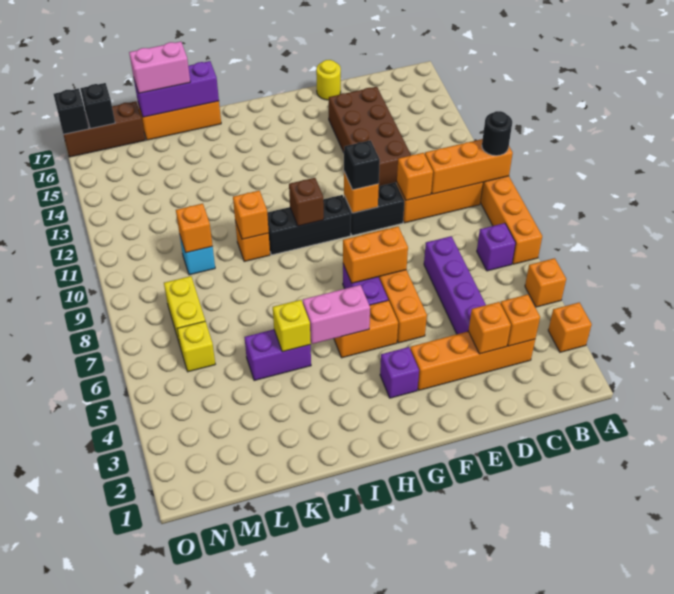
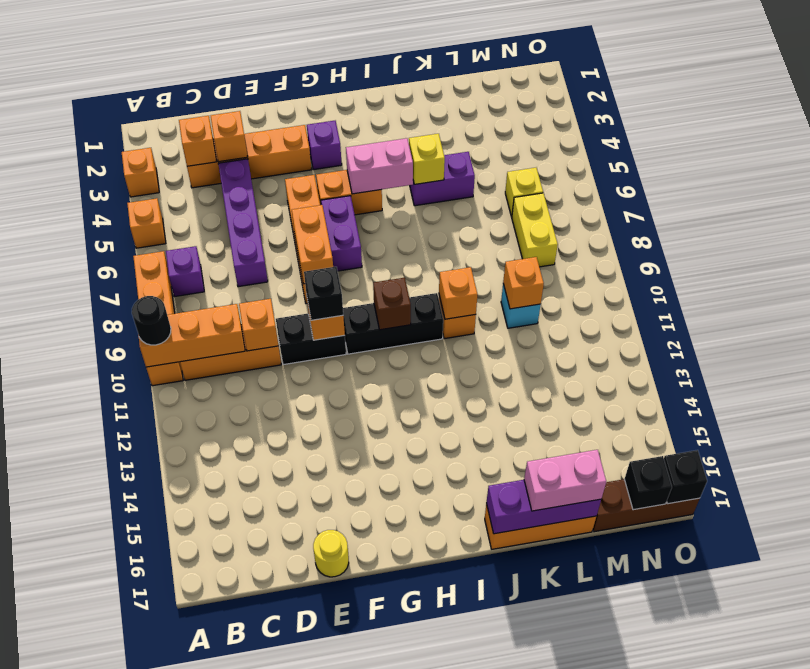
brown 2x4 brick [329,87,411,186] -> none
orange 1x2 brick [343,227,408,283] -> orange 1x2 brick turned to [292,205,333,284]

